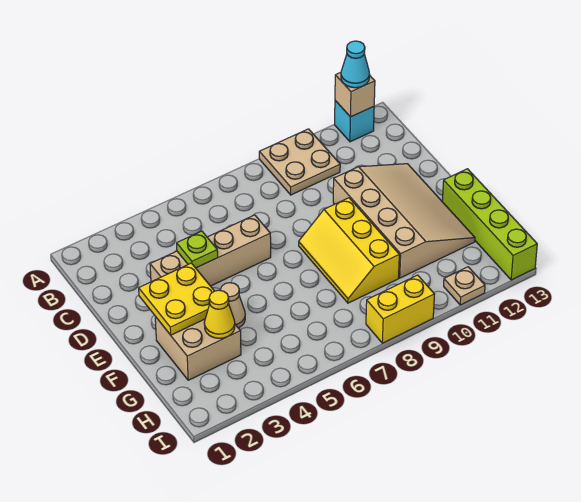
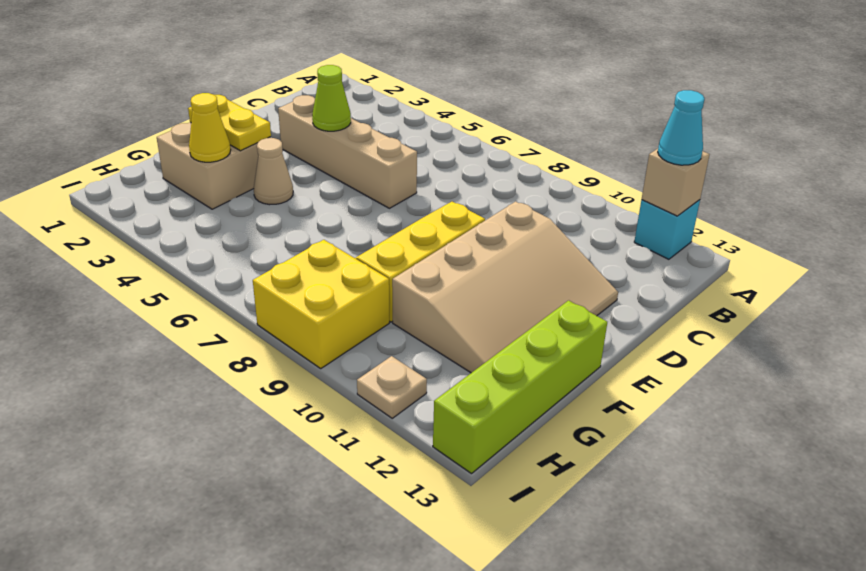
tan 2x2 plate [259,129,340,195] -> none
lime 1x1 plate [177,231,218,268] -> lime 1x1 cone [312,65,351,131]
yellow 2x2 plate [139,263,214,335] -> yellow 1x2 plate [188,95,271,151]
yellow 1x2 brick [366,275,435,343] -> yellow 2x2 brick [253,240,389,368]

